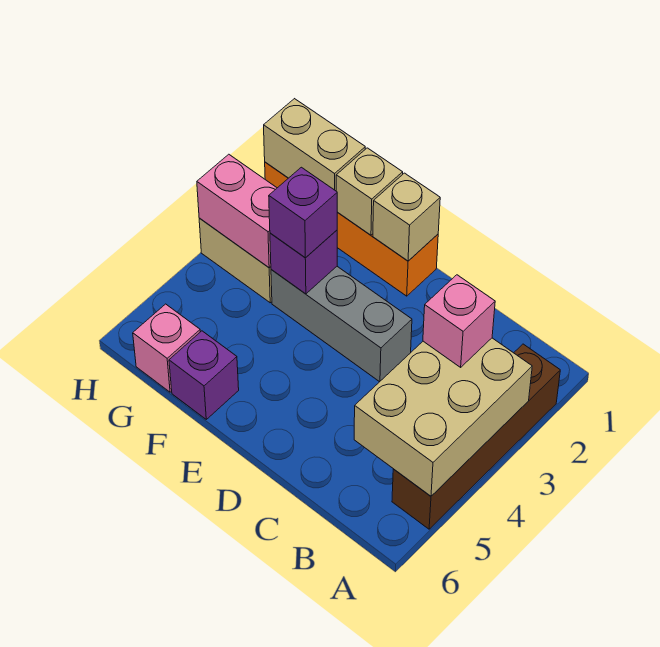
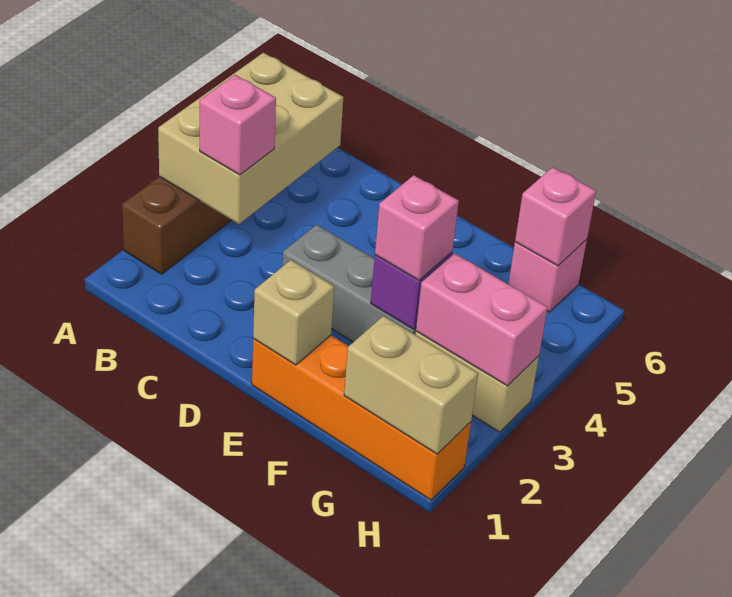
tan 1x1 brick [336,148,403,235] -> none
purple 1x1 brick [269,167,338,258] -> pink 1x1 brick [375,175,459,280]
purple 1x1 brick [169,331,239,419] -> none
none -> pink 1x1 brick [515,167,596,266]

